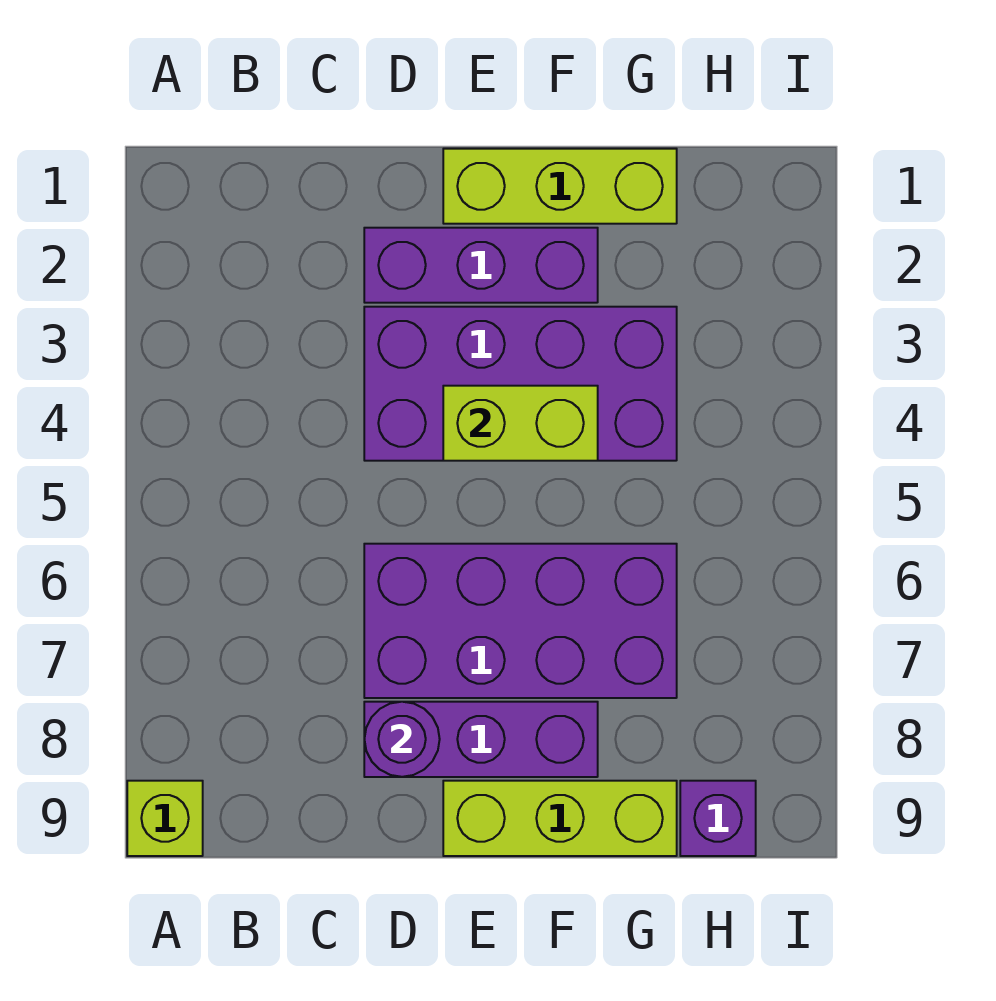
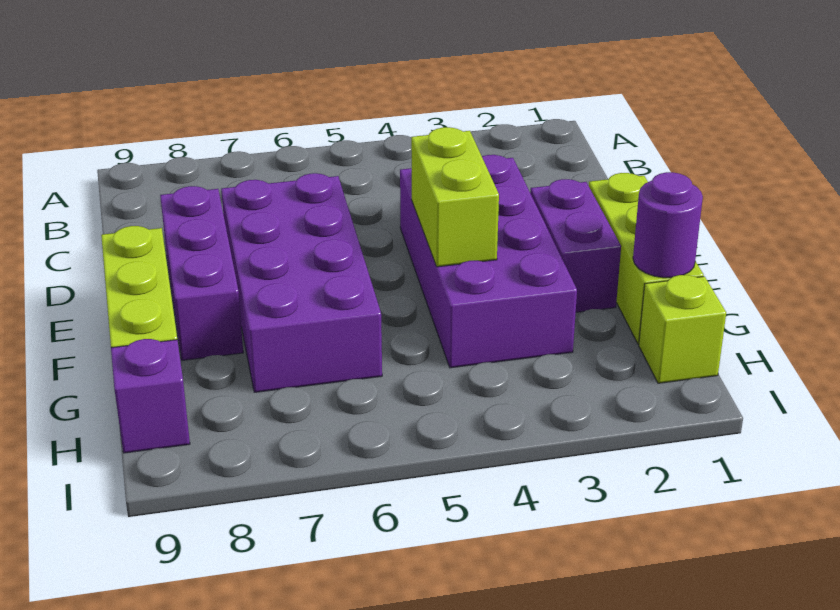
lime 1x1 brick [127,781,203,856] -> lime 1x1 brick moved to [639,275,726,383]
purple 1x3 brick [364,228,598,303] -> purple 1x2 brick [530,179,621,312]
purple 1x1 round brick [364,702,440,777] -> purple 1x1 round brick moved to [633,172,703,278]

